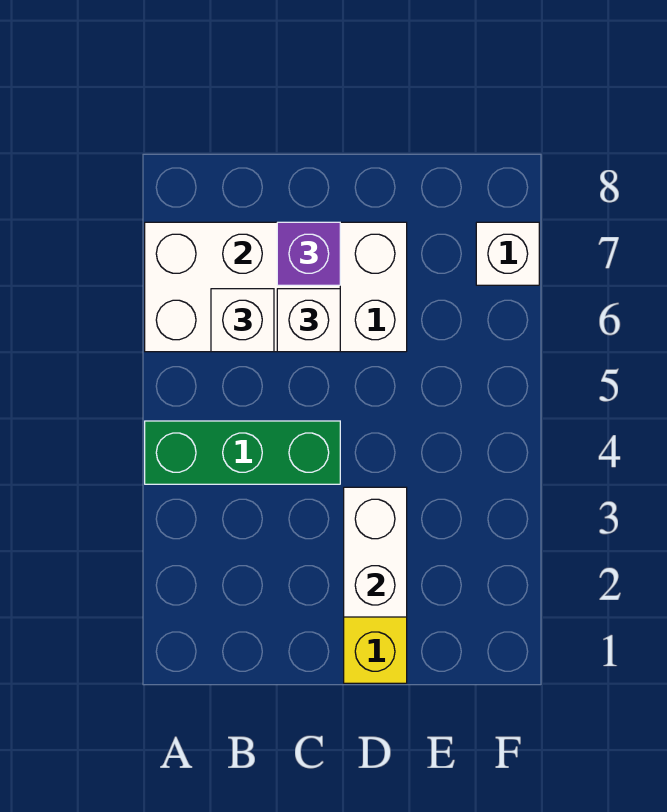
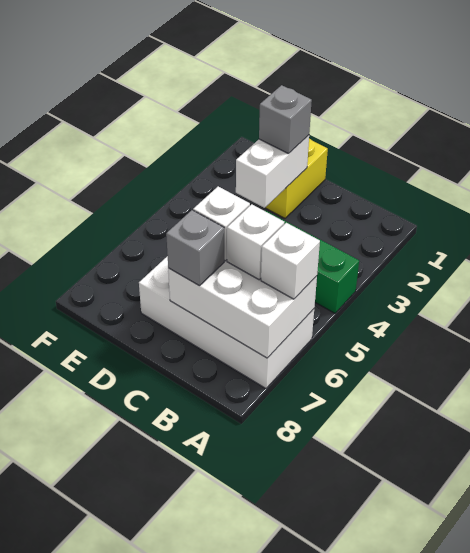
purple 1x1 brick [277,222,340,285] -> grey 1x1 brick [166,210,224,286]
none -> grey 1x1 brick [259,85,312,154]
white 1x1 brick [476,222,539,285] -> white 1x1 brick moved to [261,223,320,299]

